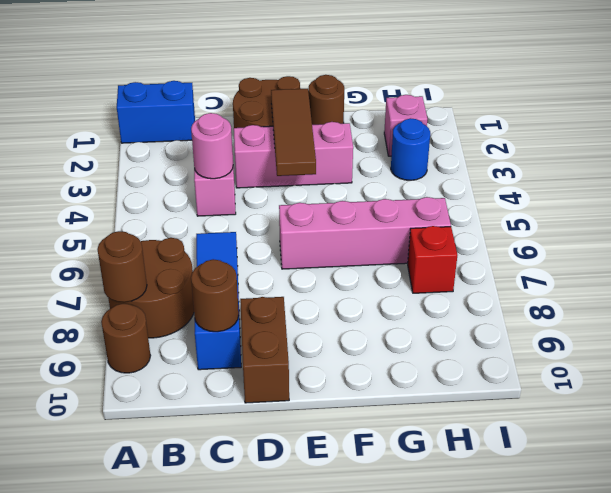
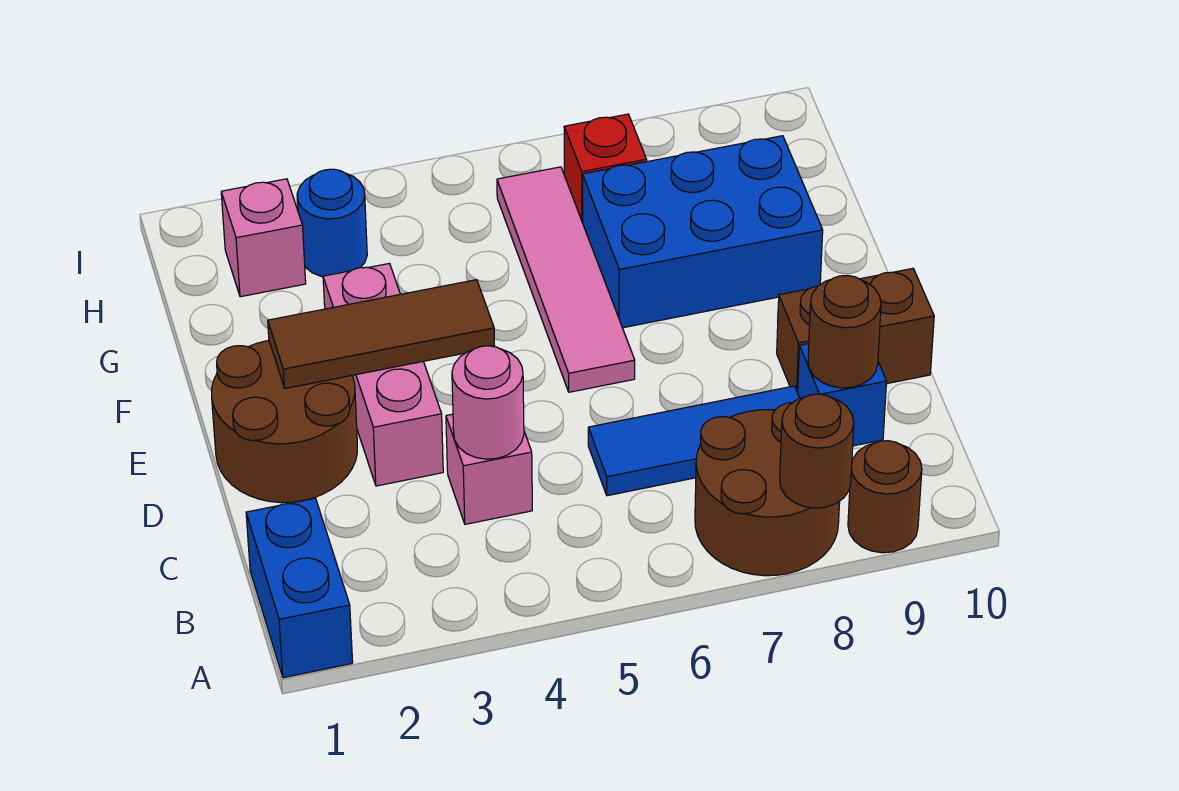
pink 1x4 brick [279,197,451,269] -> pink 1x4 tile [497,167,635,392]
brown 1x1 round brick [308,75,344,125] -> none
none -> blue 2x3 brick [583,136,823,328]

